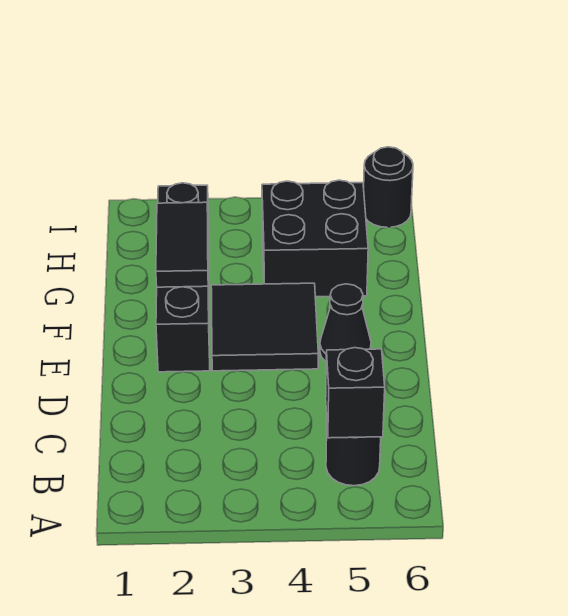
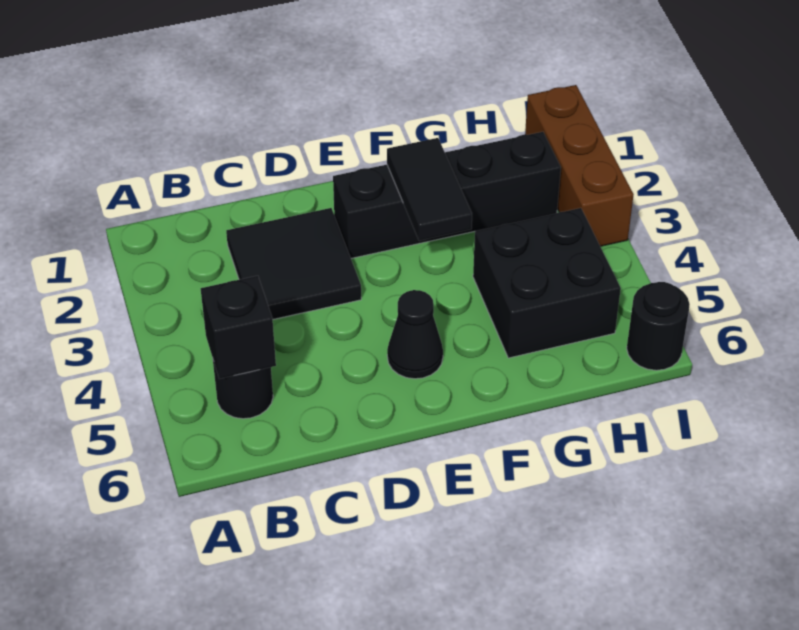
black 2x2 tile [211,283,318,371] -> black 2x2 tile moved to [226,208,361,319]
black 1x2 tile [156,202,208,287] -> black 1x2 tile turned to [387,138,472,241]
none -> brown 1x3 brick [525,85,634,246]

